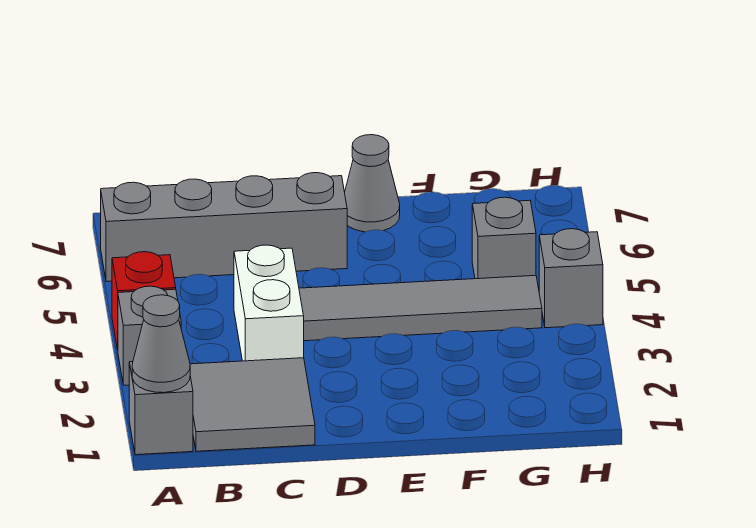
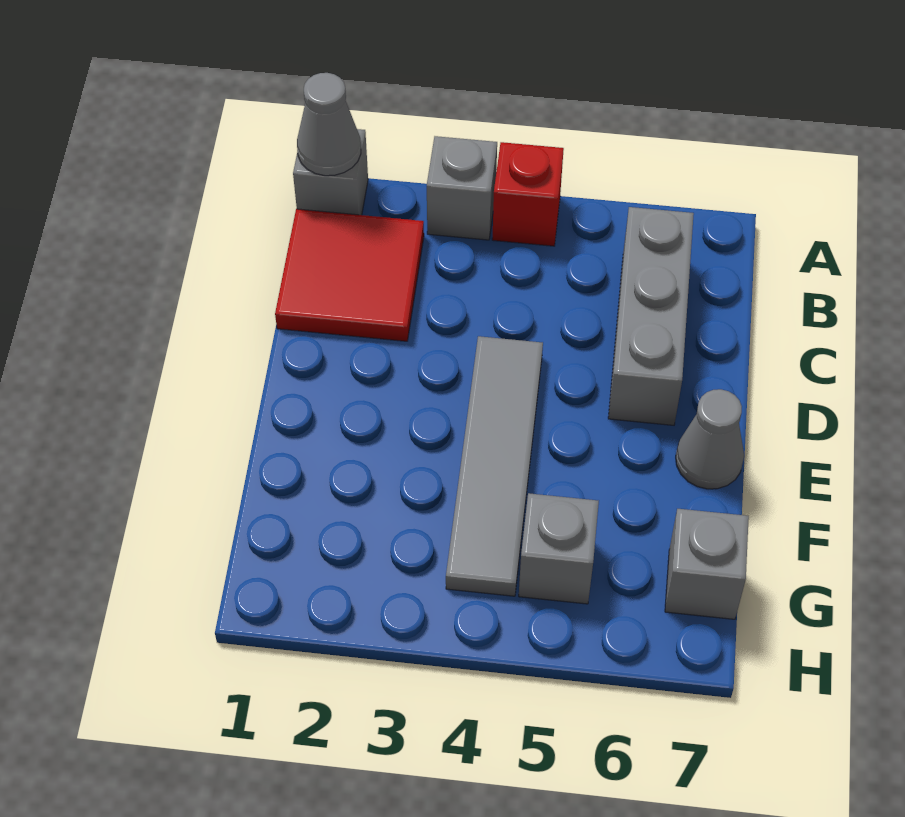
grey 1x4 brick [101,173,347,282] -> grey 1x3 brick [608,207,694,425]
grey 2x2 tile [190,358,315,451] -> red 2x2 tile [275,209,424,341]
white 1x2 brick [234,245,304,361] -> none
grey 1x1 brick [539,229,603,328] -> grey 1x1 brick moved to [665,509,749,619]

